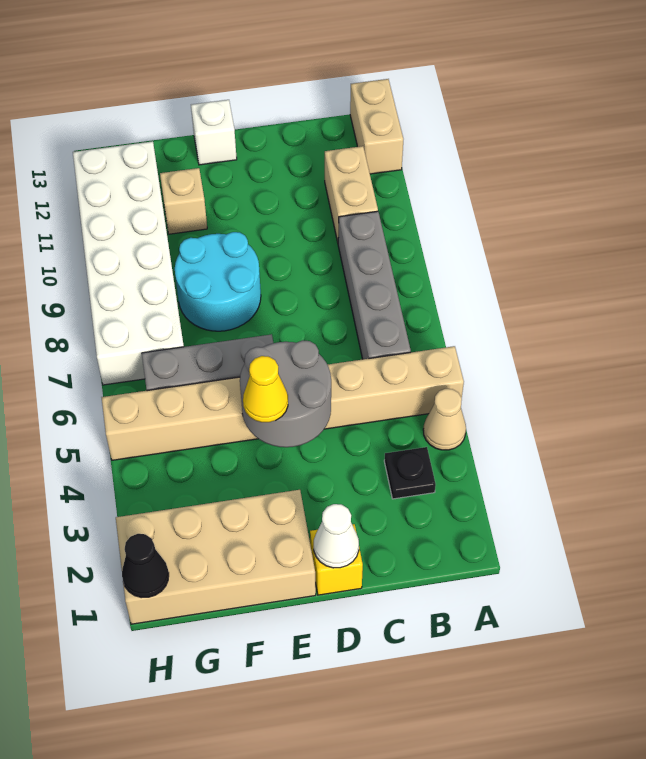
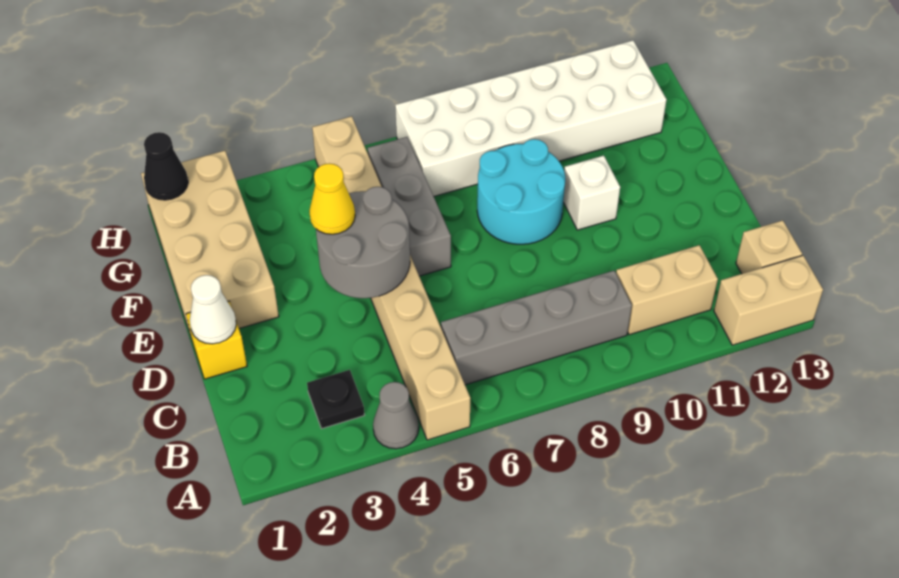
tan 1x1 cone [423,389,466,450] -> grey 1x1 cone [373,382,419,449]
white 1x1 brick [191,100,237,165] -> white 1x1 brick moved to [563,156,620,230]
tan 1x1 brick [160,168,207,234] -> tan 1x1 brick moved to [736,220,802,274]

